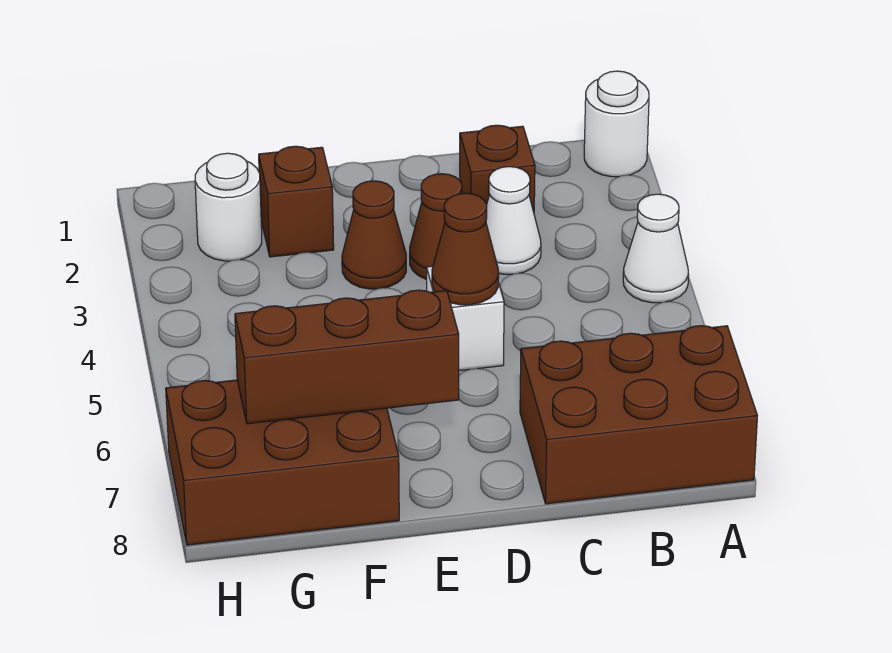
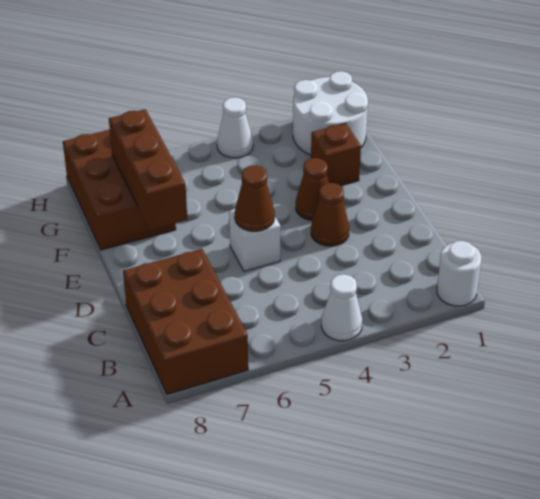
brown 1x1 brick [460,125,535,212] -> none
white 1x1 cone [486,167,541,274] -> white 1x1 cone moved to [217,98,253,158]
white 1x1 round brick [195,153,262,261] -> white 2x2 round brick [293,71,368,155]

